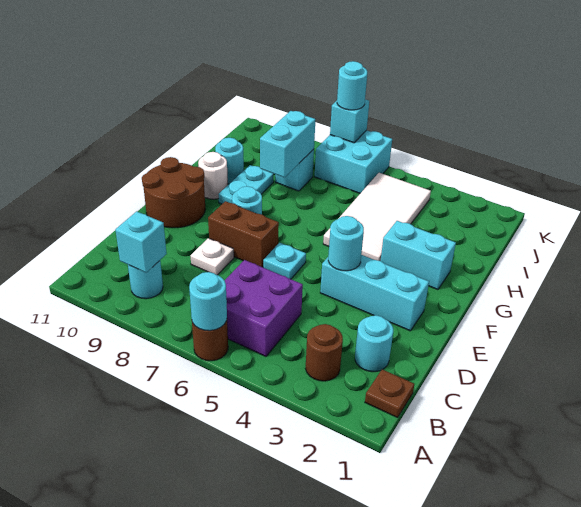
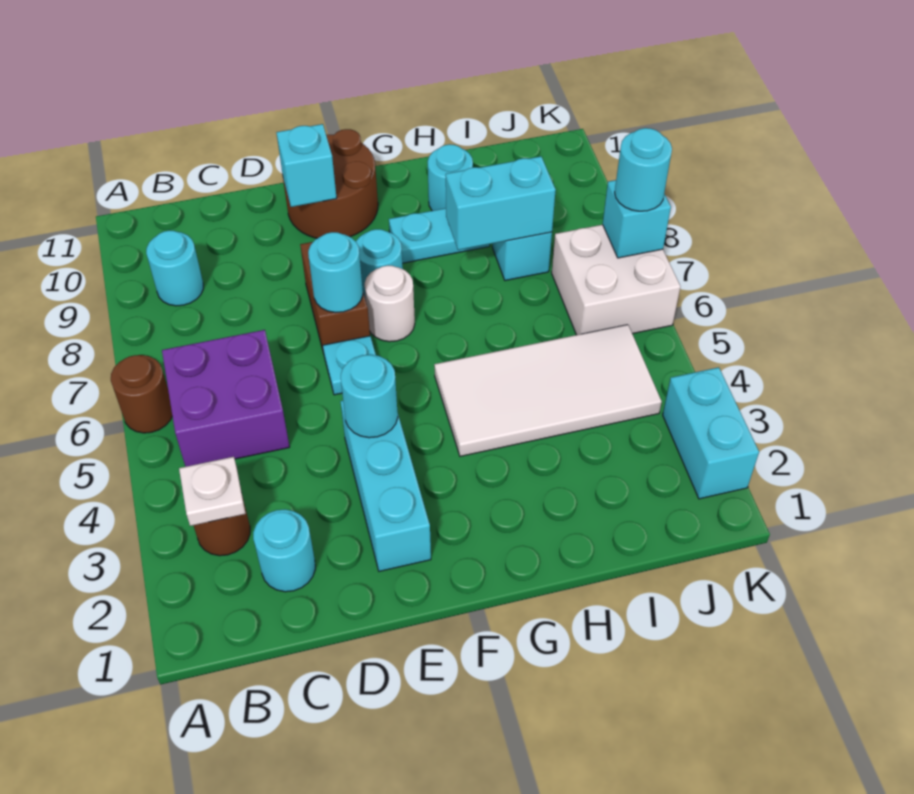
cyan 1x1 round brick [189,272,227,331] -> cyan 1x1 round brick moved to [308,232,363,313]
brown 1x1 plate [365,369,414,418] -> none
cyan 1x1 brick [116,211,167,272] -> cyan 1x1 brick moved to [276,124,337,207]
white 1x1 plate [190,238,234,275] -> white 1x1 plate moved to [179,457,246,526]
cyan 1x2 brick [381,221,456,290] -> cyan 1x2 brick moved to [663,367,759,499]
white 1x1 round brick [198,152,228,199] -> white 1x1 round brick moved to [365,266,415,342]
cyan 2x2 brick [315,130,392,193] -> white 2x2 brick [552,225,680,335]

